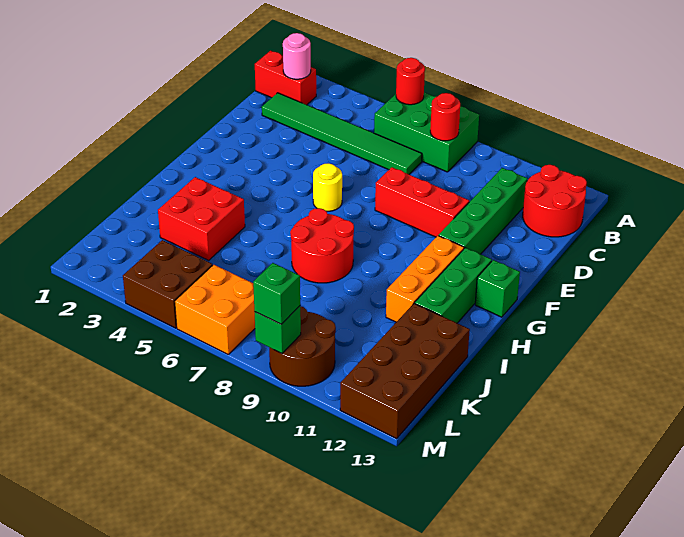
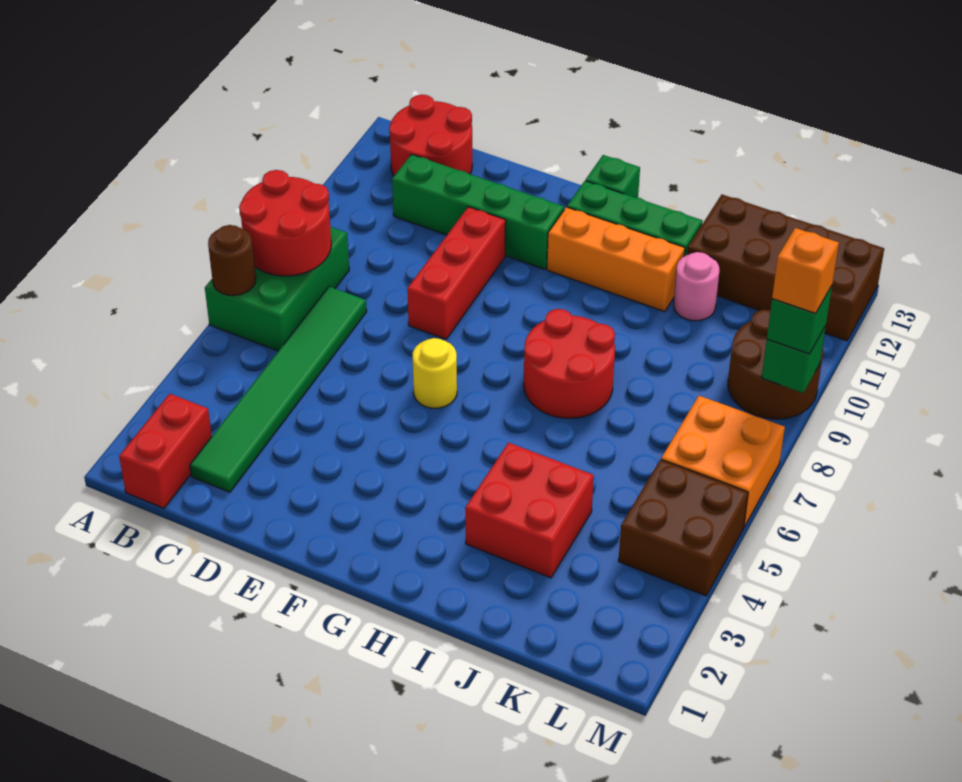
red 1x1 round brick [396,58,425,105] -> brown 1x1 round brick [208,225,256,295]
pink 1x1 round brick [283,33,311,79] -> pink 1x1 round brick moved to [674,252,720,321]
red 1x1 round brick [430,93,460,141] -> red 2x2 round brick [239,170,331,276]
none -> orange 1x1 brick [772,228,839,314]

